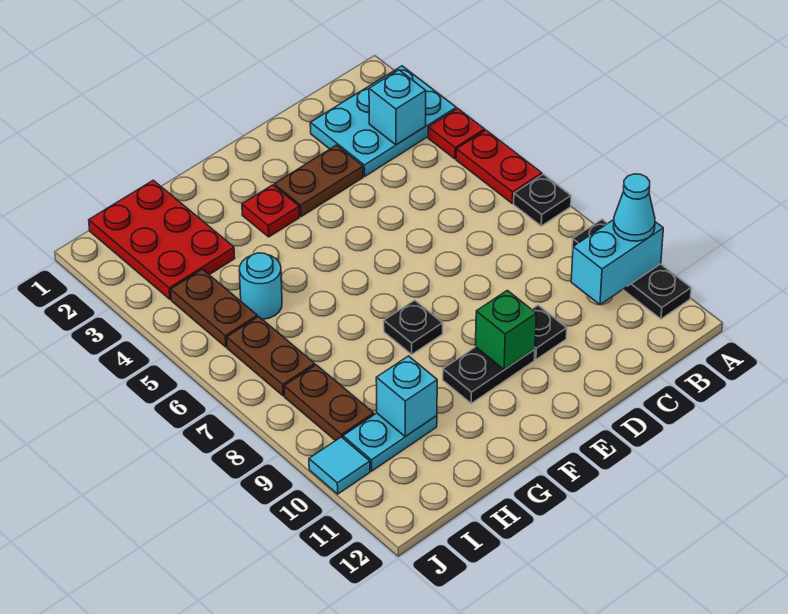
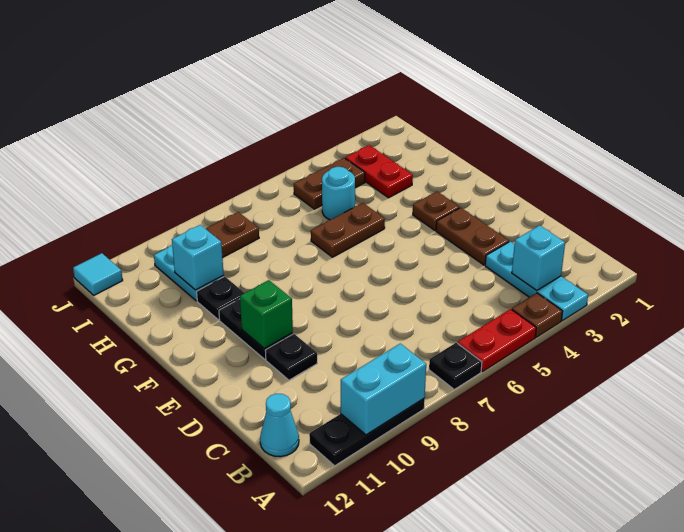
cyan 2x3 plate [310,66,456,176] -> cyan 1x3 plate [485,241,588,321]
red 1x1 plate [428,108,485,159] -> brown 1x1 plate [512,293,563,337]
cyan 1x2 brick [571,220,663,305] -> cyan 1x2 brick turned to [341,344,426,435]
cyan 1x1 cone [613,174,655,241] -> cyan 1x1 cone moved to [260,394,299,457]
red 1x1 plate [242,185,299,237] -> brown 1x1 plate [413,192,460,230]
black 1x1 plate [384,300,443,354] -> black 1x1 plate moved to [197,276,244,320]
red 2x3 plate [89,180,235,299] -> red 1x2 plate [345,145,413,198]
brown 1x2 plate [227,317,315,396] -> brown 1x2 plate moved to [311,203,385,257]
cyan 1x1 tile [309,437,370,494] -> cyan 1x1 tile moved to [73,253,123,295]

